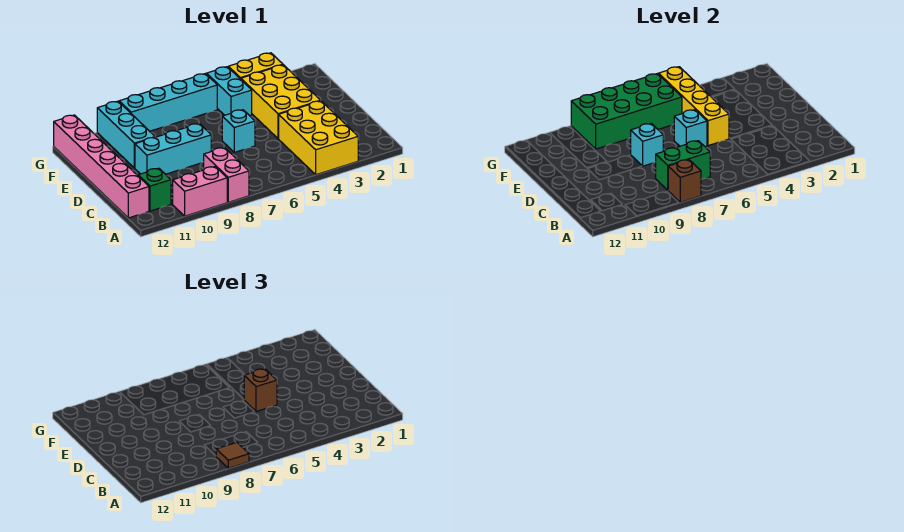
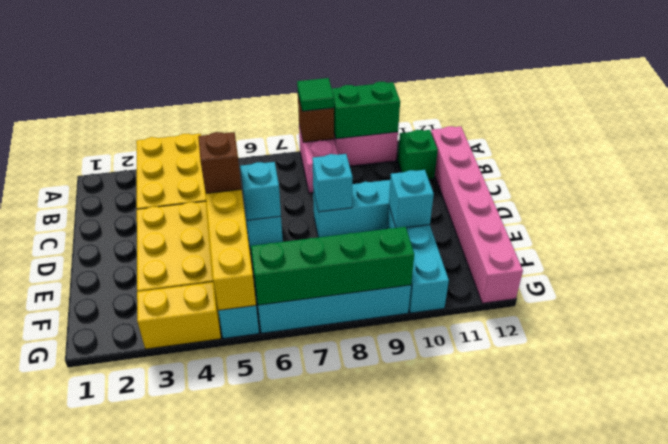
brown 1x1 tile [216,442,249,468] -> green 1x1 tile [297,78,334,111]
green 1x2 brick [656,141,710,190] -> green 1x2 brick moved to [332,82,400,139]
none -> cyan 1x1 brick [389,170,434,228]
green 2x4 brick [571,74,682,149] -> green 1x4 brick [251,227,414,305]

